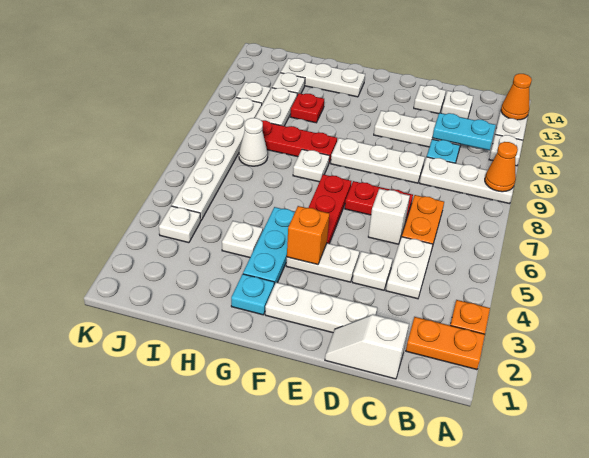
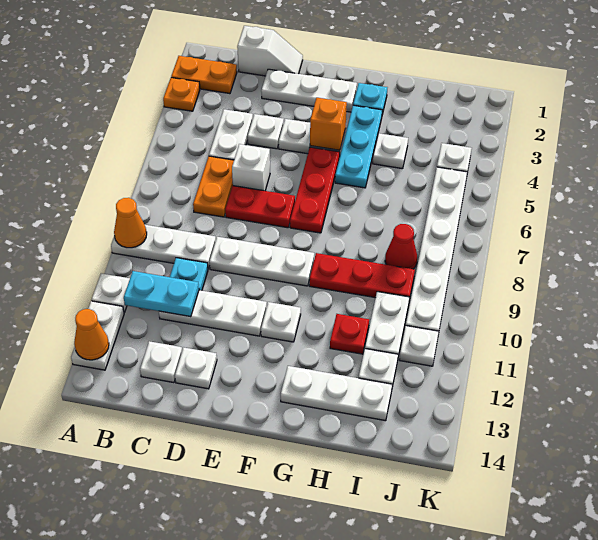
white 1x1 plate [293,149,329,182] -> white 1x1 plate moved to [261,302,301,342]
white 1x1 cone [239,118,268,166] -> red 1x1 cone [385,224,417,269]

